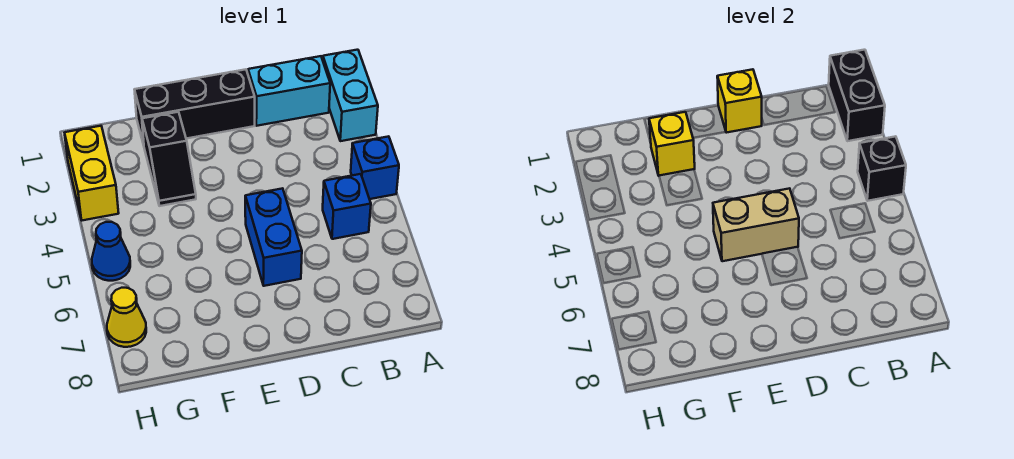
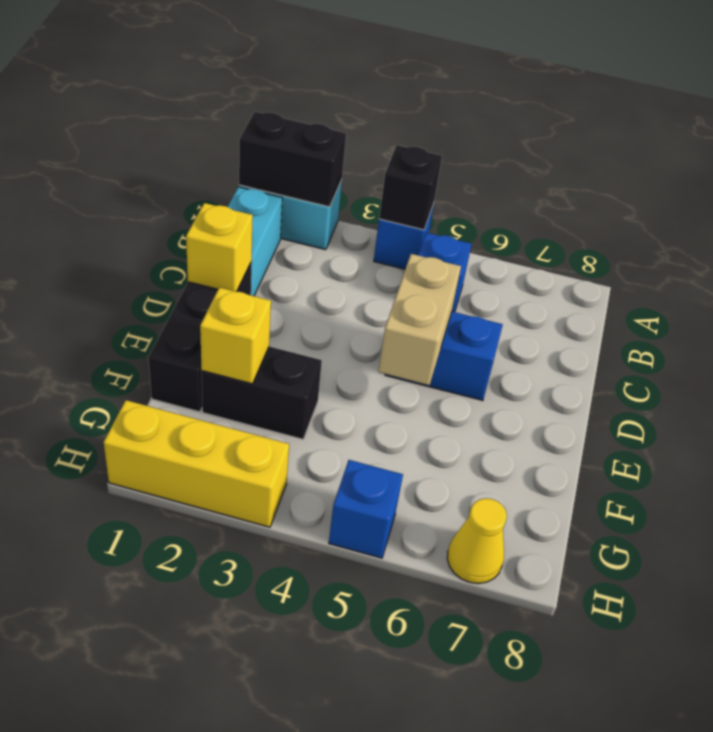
black 1x2 slope [142,112,196,206] -> black 1x2 brick [202,347,322,439]
yellow 1x2 brick [65,126,119,220] -> yellow 1x3 brick [104,400,289,527]
blue 1x1 cone [92,222,130,281] -> blue 1x1 brick [329,460,403,558]

